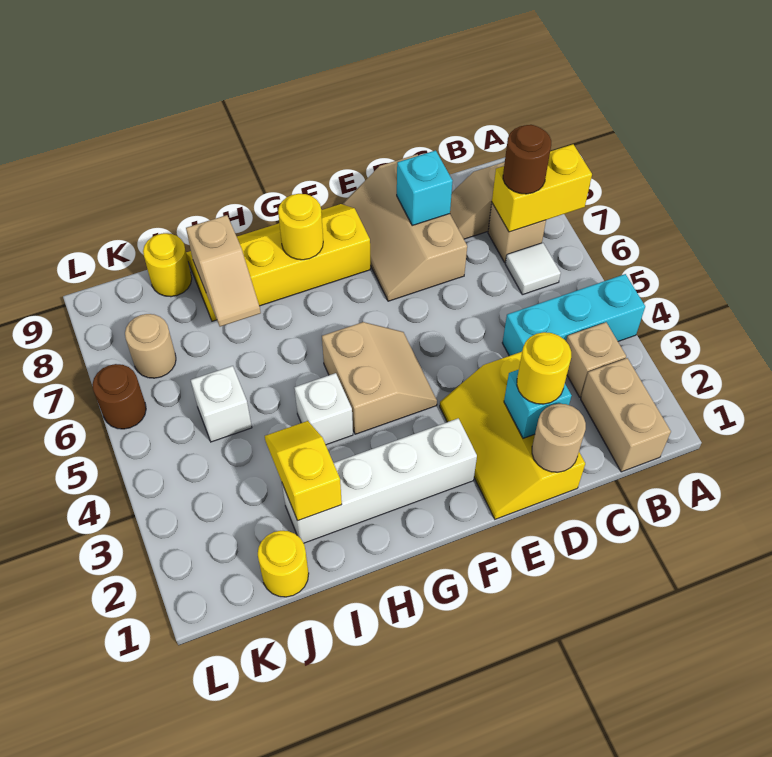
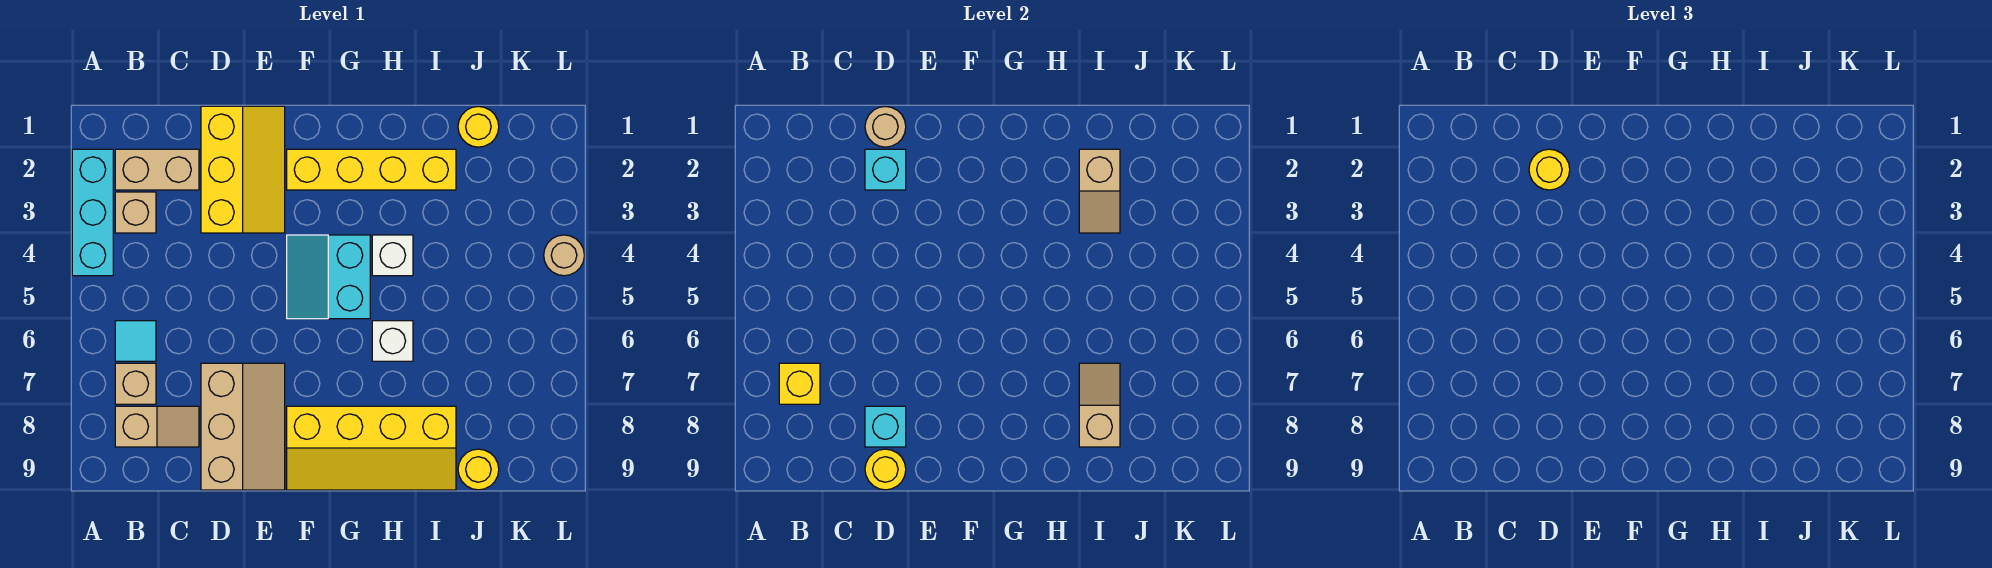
cyan 1x3 brick [502,274,645,356] -> cyan 1x3 brick turned to [72,149,113,276]
yellow 1x2 brick [492,144,592,232] -> yellow 1x1 brick [779,363,820,404]
tan 1x2 brick [581,358,671,472] -> tan 1x2 brick turned to [115,149,199,190]
white 1x1 tile [505,243,561,295] -> cyan 1x1 tile [115,321,156,361]
brown 1x1 round brick [503,125,551,194] -> none
white 1x4 brick [282,418,477,543] -> yellow 1x4 brick [287,149,456,190]
tan 2x2 slope [322,322,437,434] -> cyan 2x2 slope [287,235,370,319]
yellow 1x1 round brick [278,194,323,260] -> yellow 1x1 round brick moved to [865,449,906,490]
yellow 1x2 slope [265,421,342,521] -> tan 1x2 slope [1079,149,1120,233]
white 1x1 brick [191,366,252,442] -> white 1x1 brick moved to [372,321,413,361]
tan 1x1 round brick [125,314,176,378] -> tan 1x1 round brick moved to [544,235,584,276]
brown 1x1 round brick [92,364,146,429] -> none

